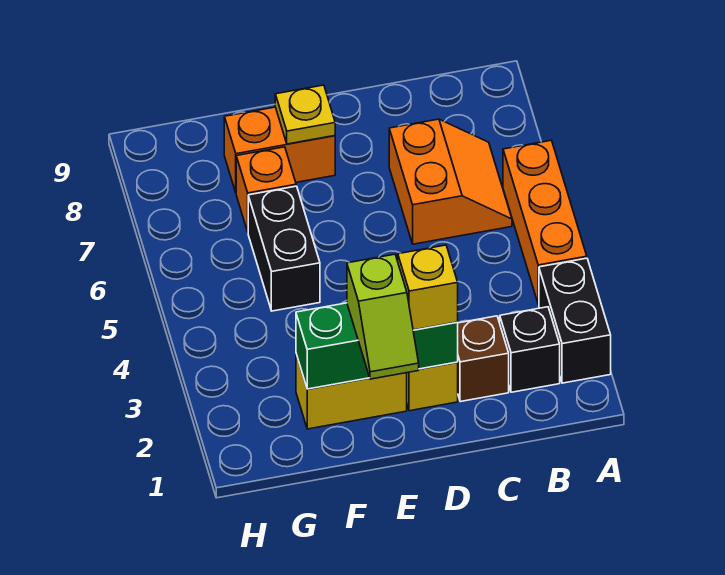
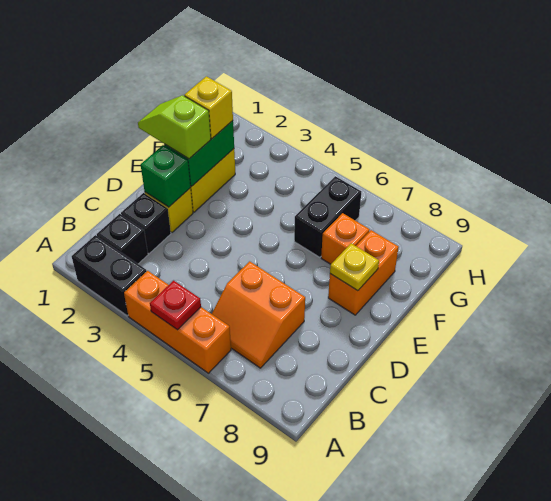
none -> red 1x1 plate [150,281,201,330]
brown 1x1 brick [458,316,509,402] -> black 1x1 brick [121,193,171,254]
yellow 1x1 brick [398,245,458,330] -> yellow 1x1 brick moved to [184,76,233,139]
black 1x2 brick [248,186,320,311] -> black 1x2 brick turned to [294,176,361,257]

